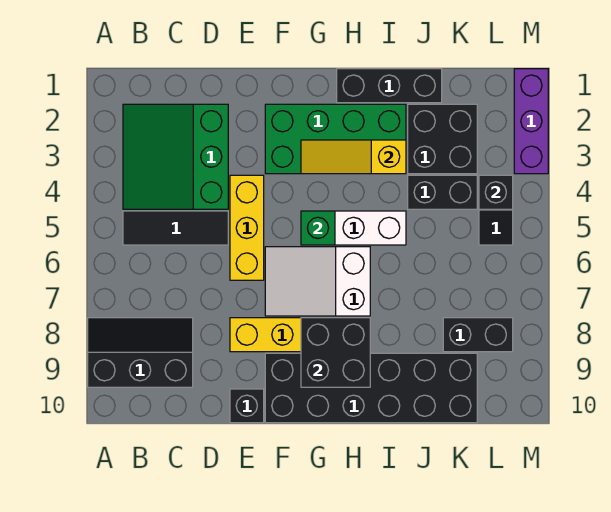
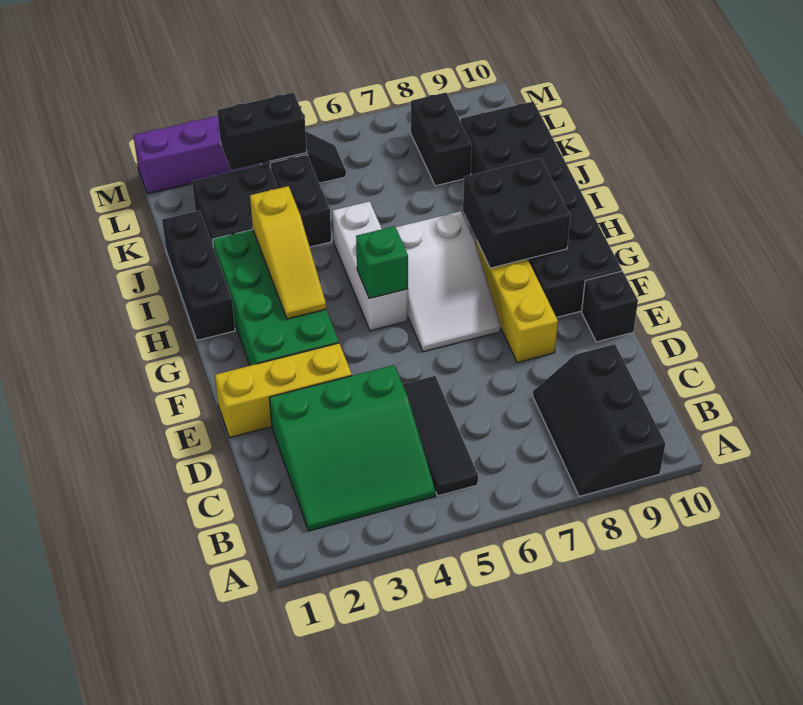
yellow 1x3 brick [230,175,264,280] -> yellow 1x3 brick moved to [215,343,352,438]
black 1x1 brick [479,175,513,209] -> black 1x2 brick [217,93,307,170]

